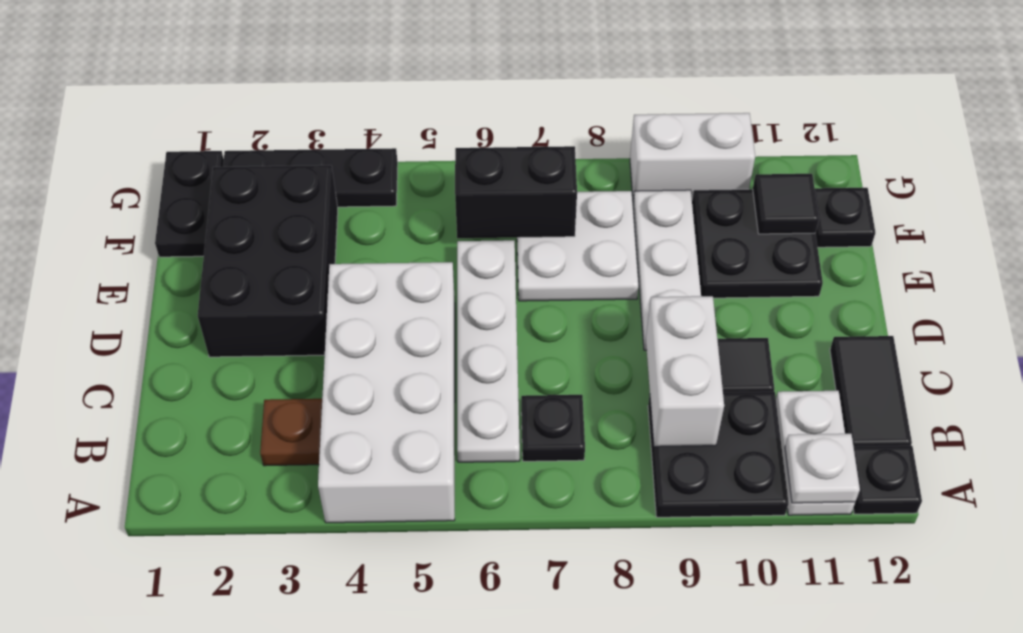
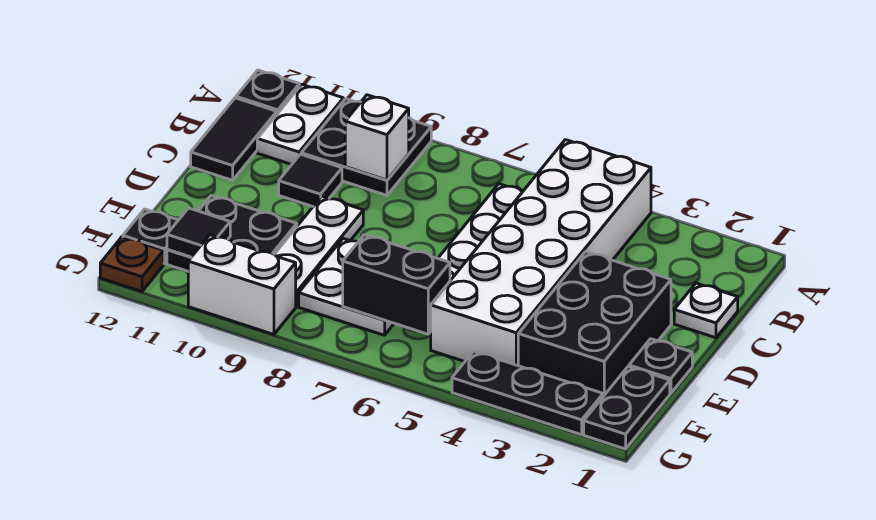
white 2x4 brick [318,262,455,523] -> white 2x6 brick [431,140,651,366]
white 1x1 plate [785,434,860,503] -> white 1x1 plate moved to [674,283,738,338]
brown 1x1 plate [260,399,322,466] -> brown 1x1 plate moved to [100,237,164,291]
black 1x1 plate [521,395,585,461] -> black 1x1 plate moved to [629,339,692,393]
white 1x2 brick [646,296,724,447] -> white 1x1 brick [345,95,409,180]

